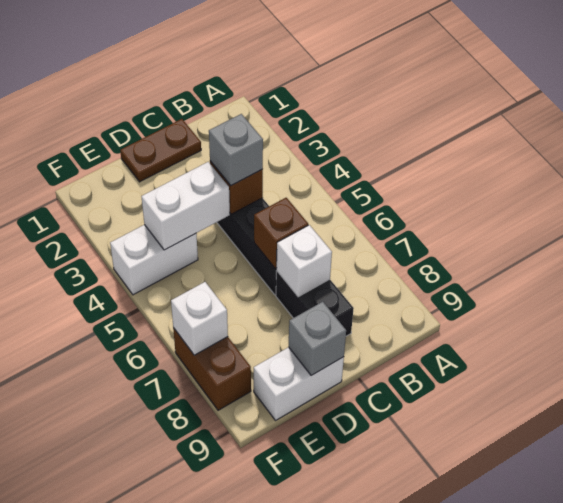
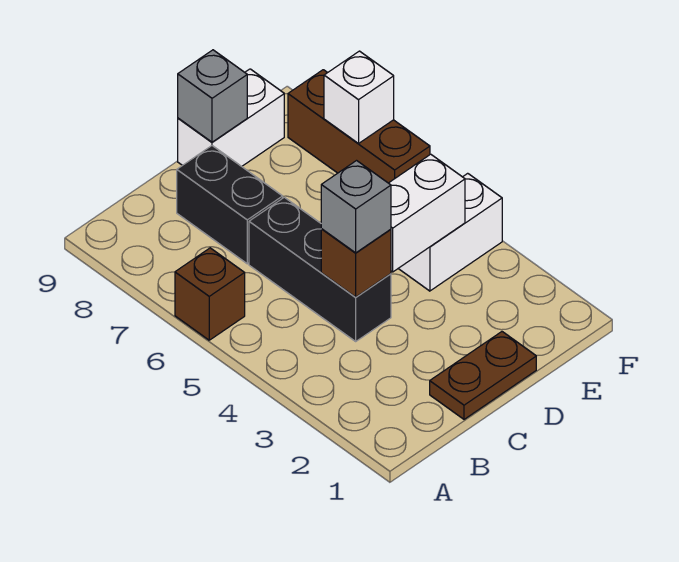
brown 1x1 brick [254,198,308,269] -> brown 1x1 brick moved to [175,248,245,340]
white 1x1 brick [276,225,332,297] -> none
brown 1x2 brick [173,328,251,410] -> brown 1x3 brick [288,70,430,183]

